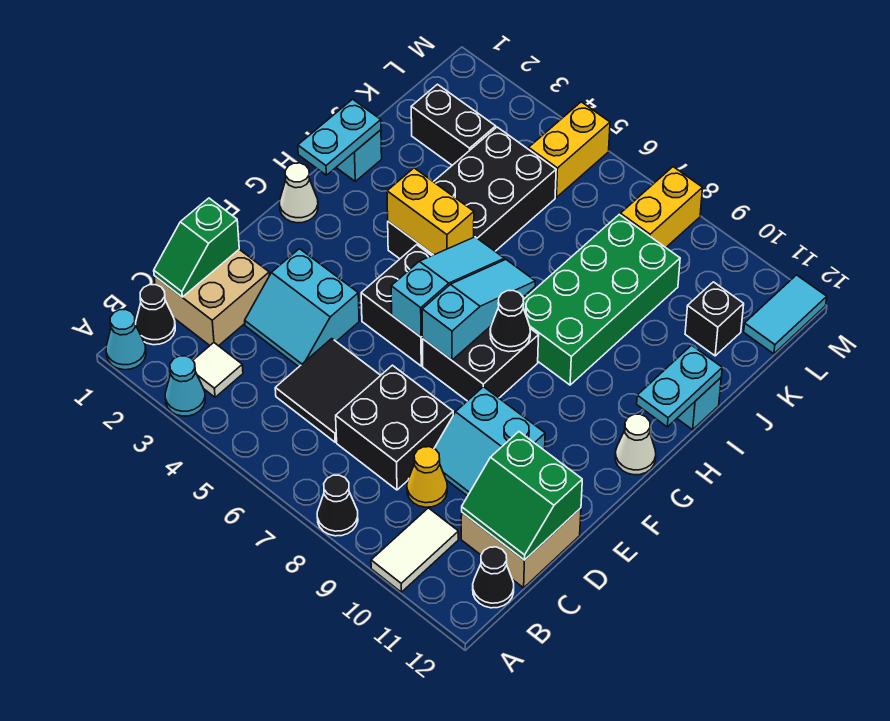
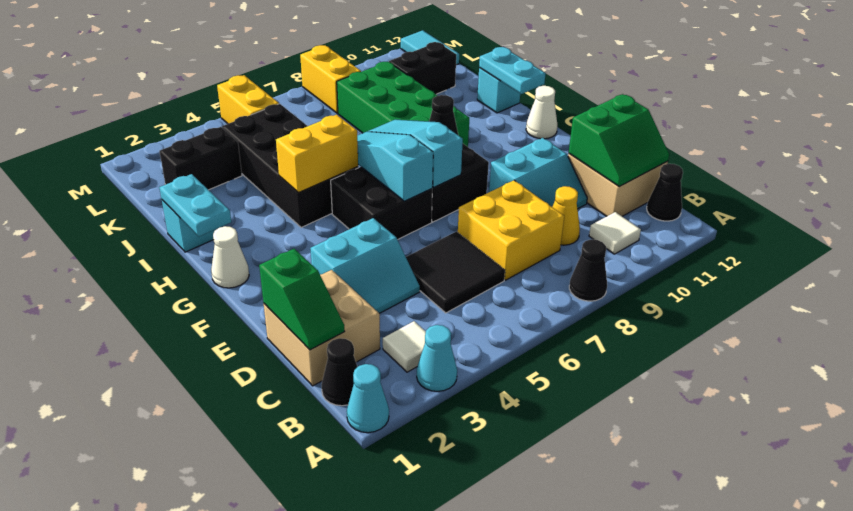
white 1x2 tile [371,508,458,592] -> white 1x1 tile [589,212,641,254]
black 2x2 brick [336,365,453,490] -> yellow 2x2 brick [458,180,564,280]
black 1x1 brick [685,282,744,356] -> black 1x2 brick [389,42,456,94]

